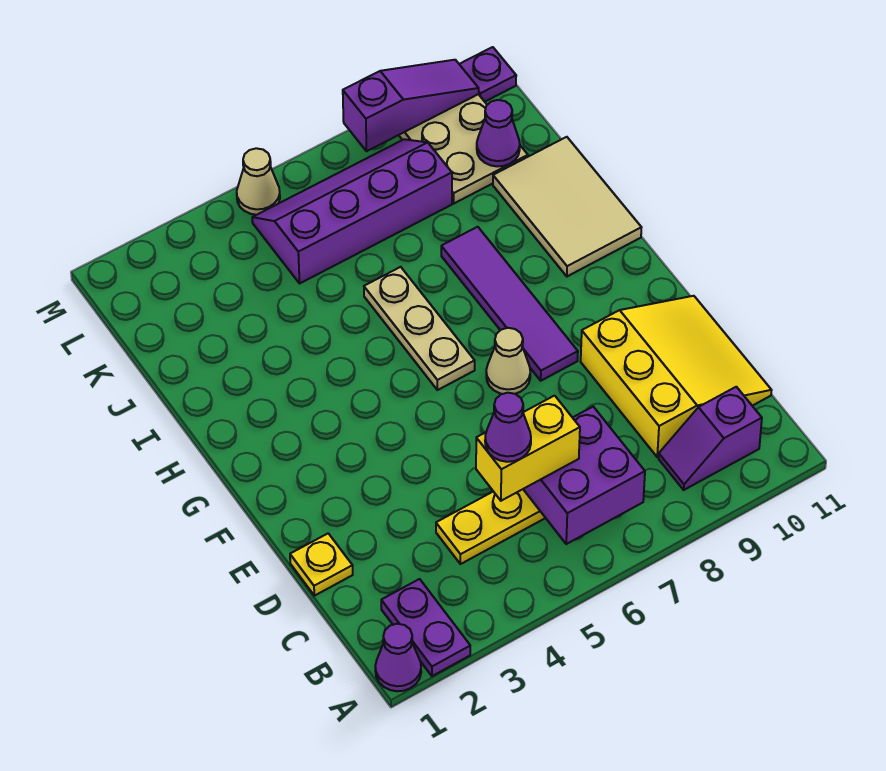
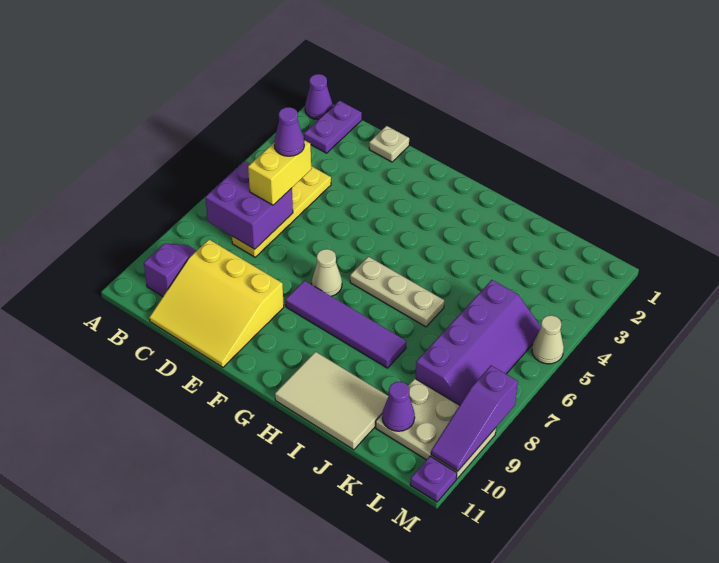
purple 1x2 plate [381,579,470,676] -> purple 1x2 plate turned to [304,101,362,153]
yellow 1x1 plate [290,533,353,596] -> tan 1x1 plate [369,126,409,162]

